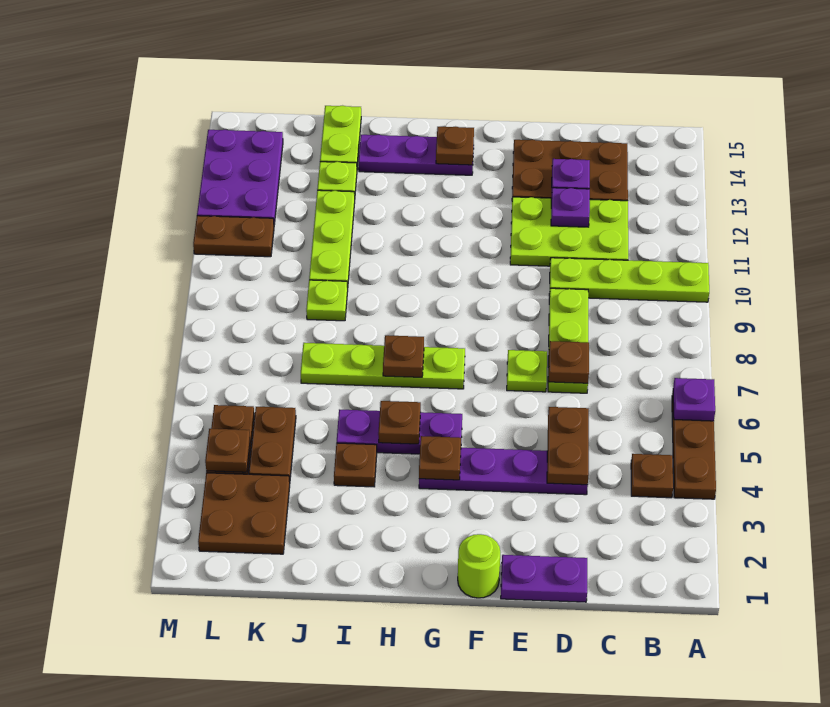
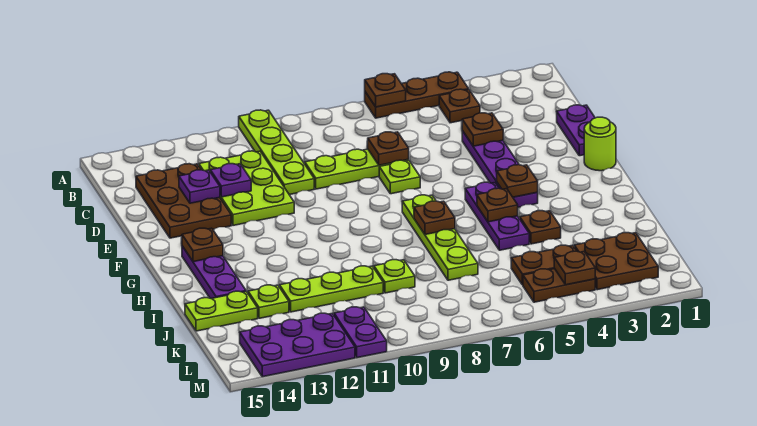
purple 1x1 plate [673,378,715,421] -> brown 1x1 plate [365,74,406,107]
brown 1x2 plate [547,407,589,485] -> brown 1x1 plate [462,113,503,146]
brown 1x2 plate [193,216,274,257] -> purple 1x2 plate [334,307,387,358]

